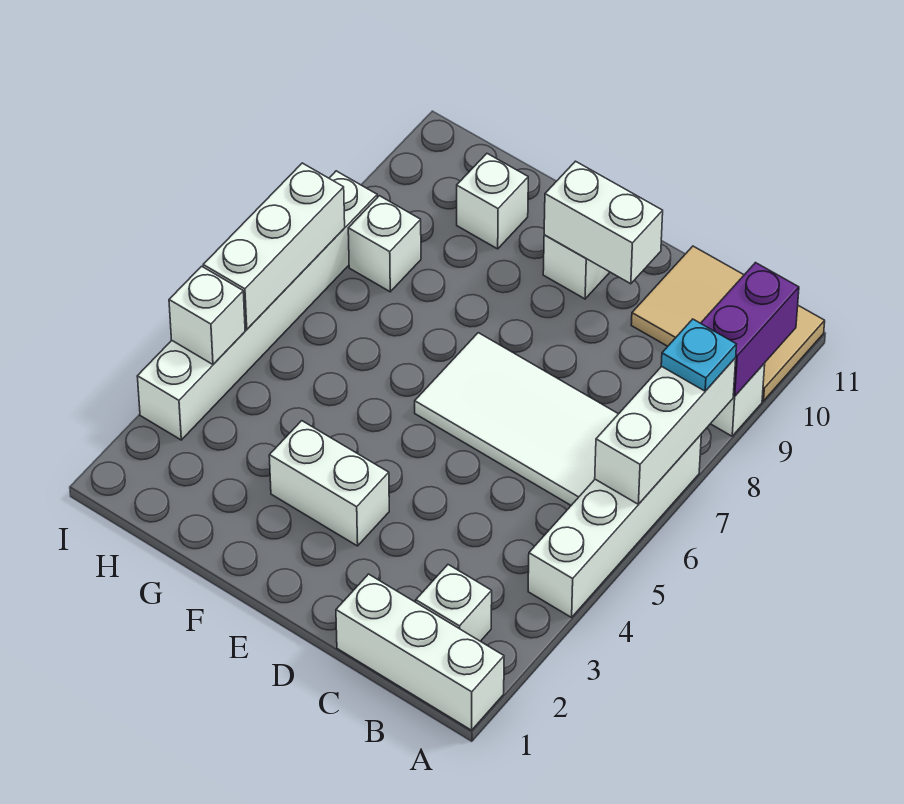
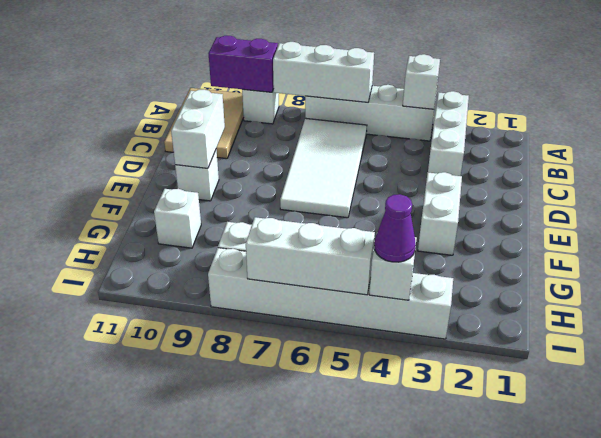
white 1x3 brick [336,574,504,730] -> white 1x3 brick moved to [428,91,469,176]
cyan 1x1 plate [661,319,737,391] -> none
white 1x1 brick [416,565,492,641] -> white 1x1 brick moved to [403,54,440,109]
none -> purple 1x1 cone [374,194,416,262]

